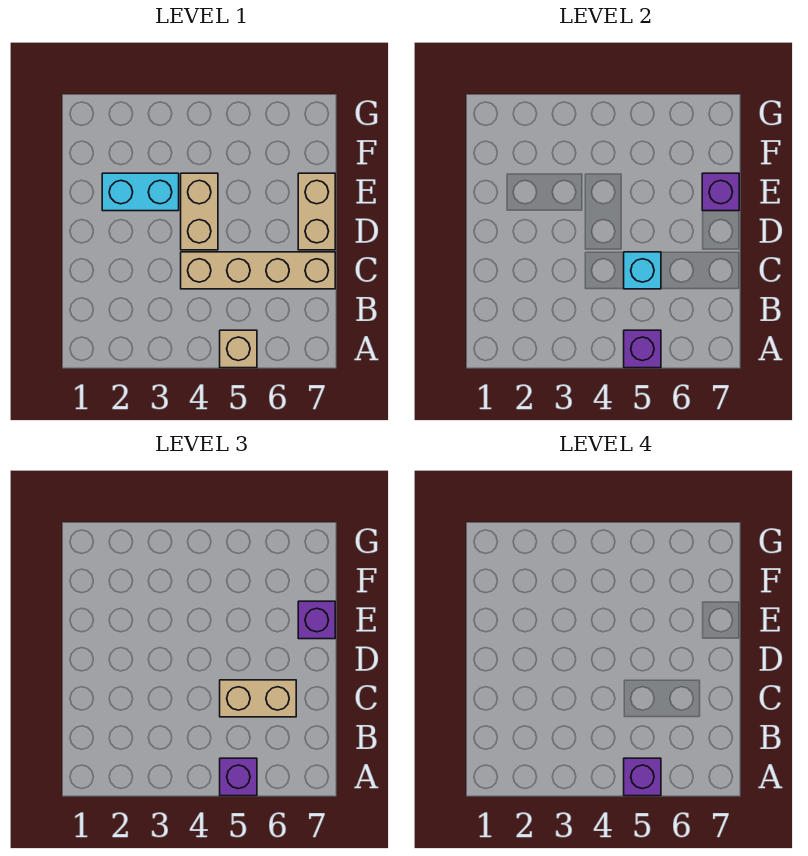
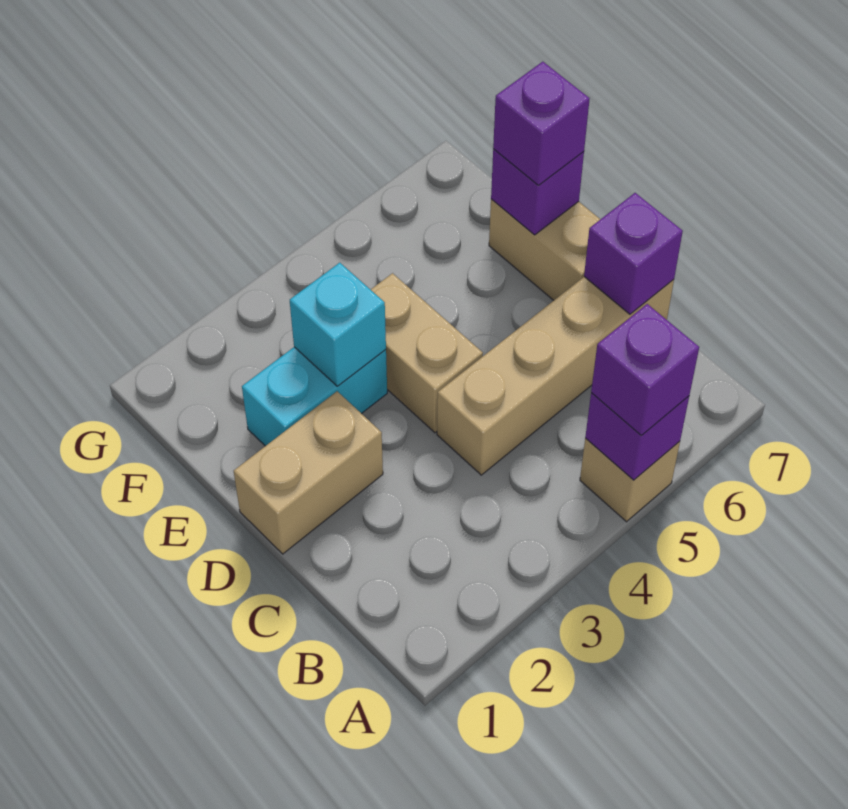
purple 1x1 brick [624,758,661,796] -> purple 1x1 brick moved to [584,193,683,314]
cyan 1x1 brick [624,252,661,289] -> cyan 1x1 brick moved to [290,263,386,386]
tan 1x2 brick [220,680,296,717] -> tan 1x2 brick moved to [234,391,383,554]

